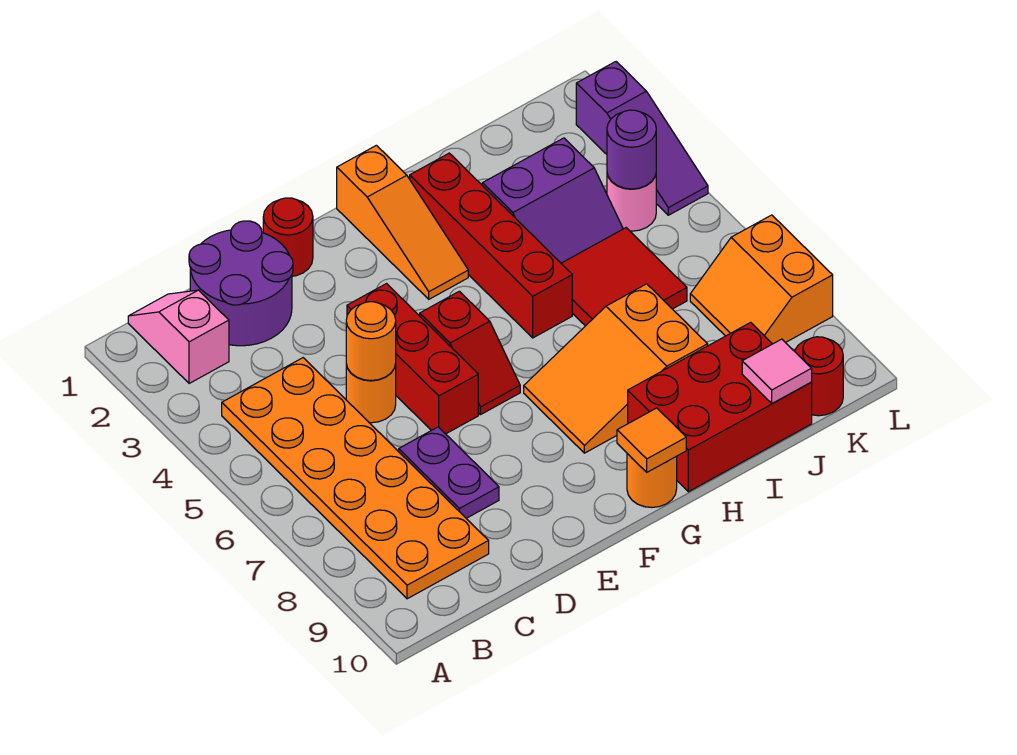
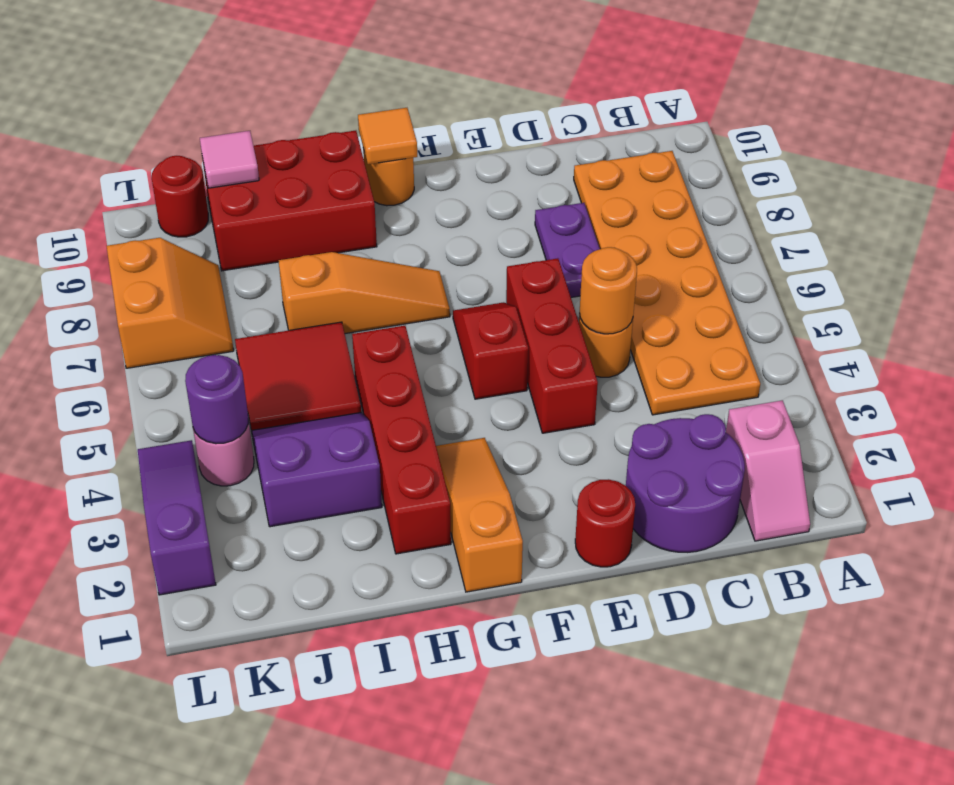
orange 2x3 slope [524,284,708,453] -> orange 1x3 slope [279,252,450,334]

